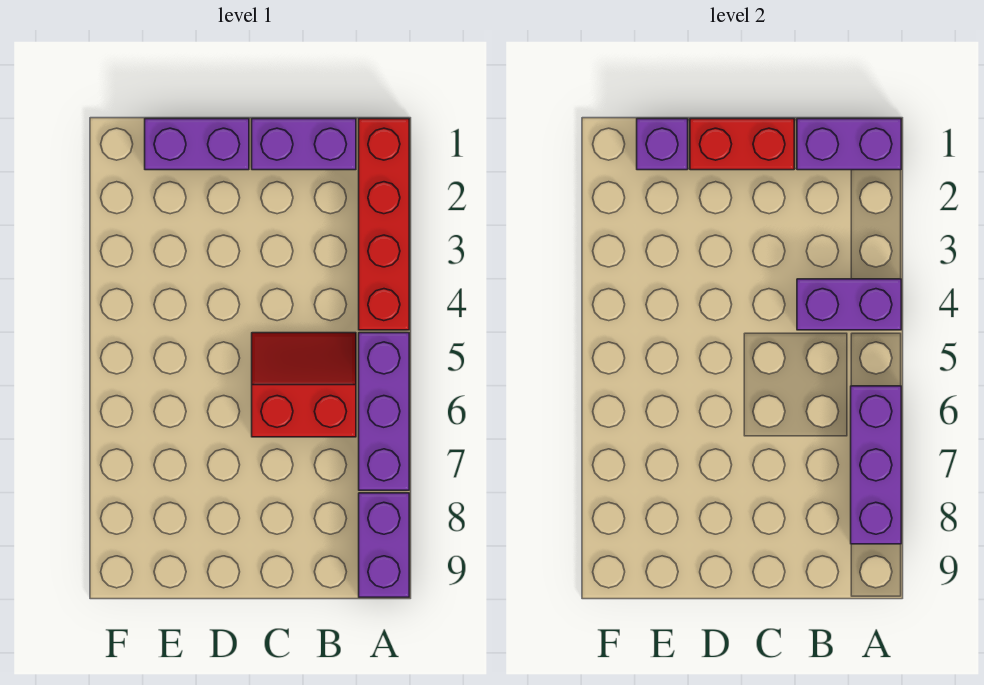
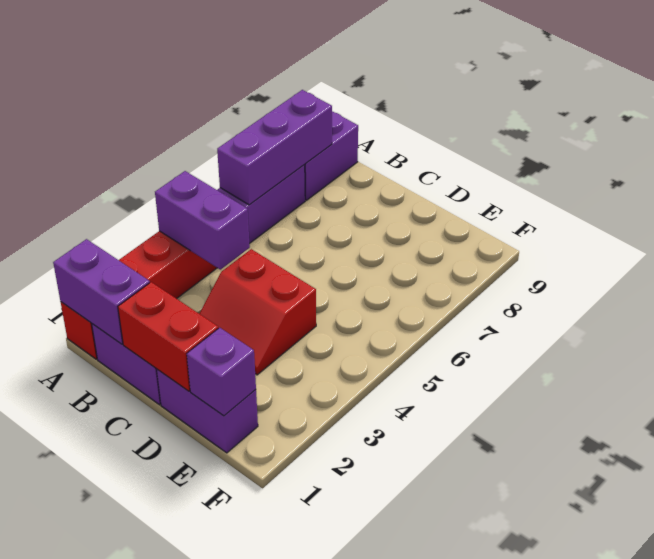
red 2x2 slope [252,333,356,437] -> red 2x2 slope moved to [199,249,316,375]

